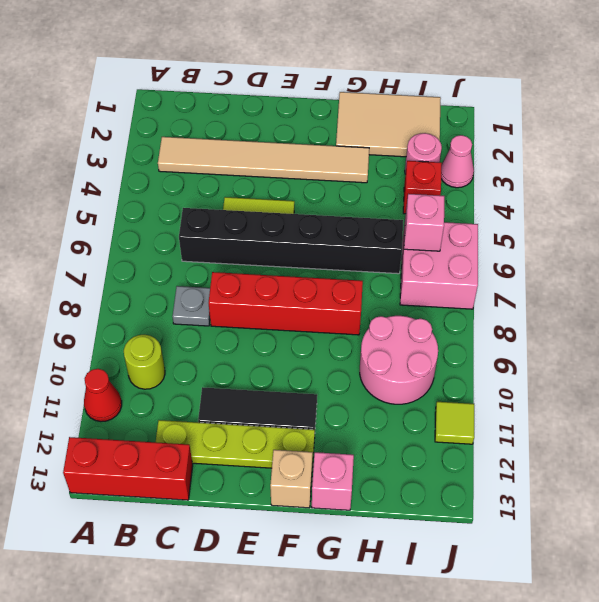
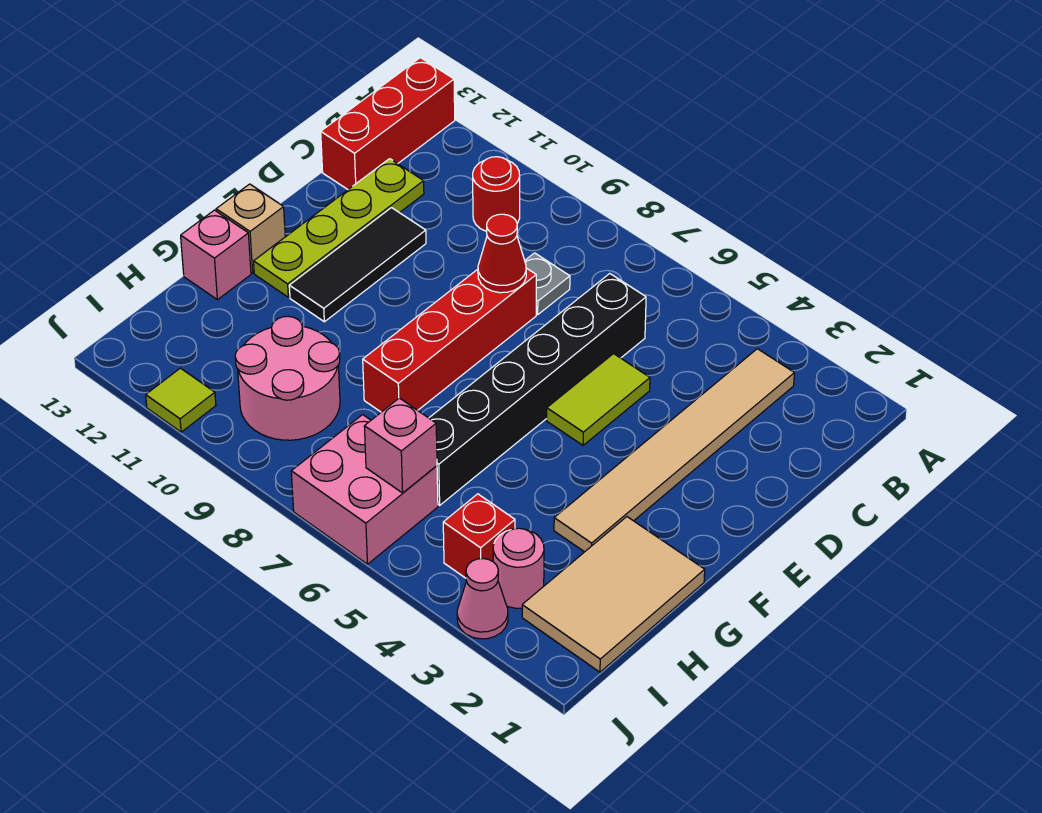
red 1x1 cone [84,369,122,422] -> red 1x1 cone moved to [478,214,526,293]
lime 1x1 round brick [124,335,165,389] -> red 1x1 round brick [473,157,520,232]

